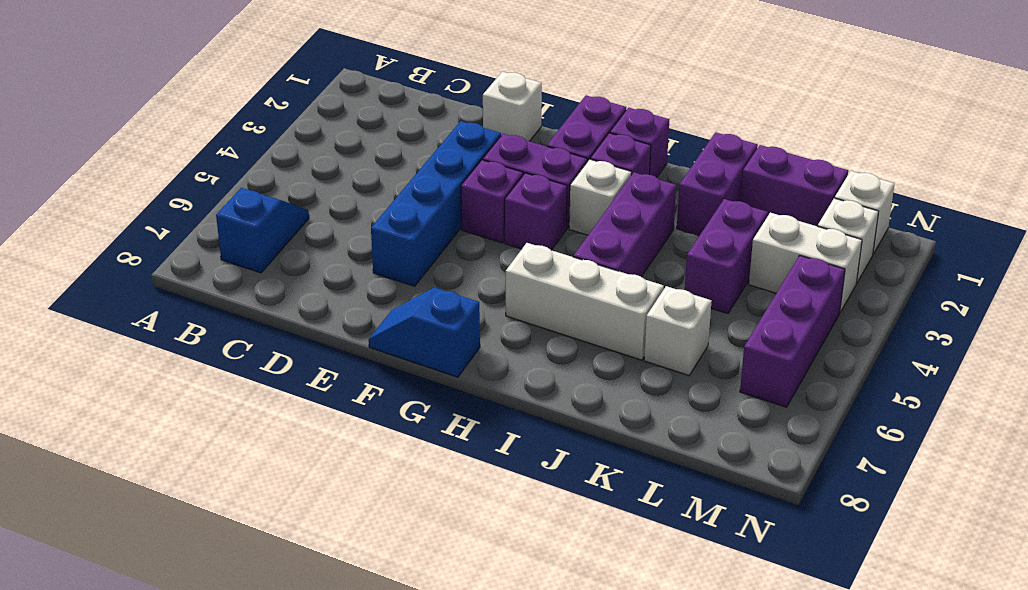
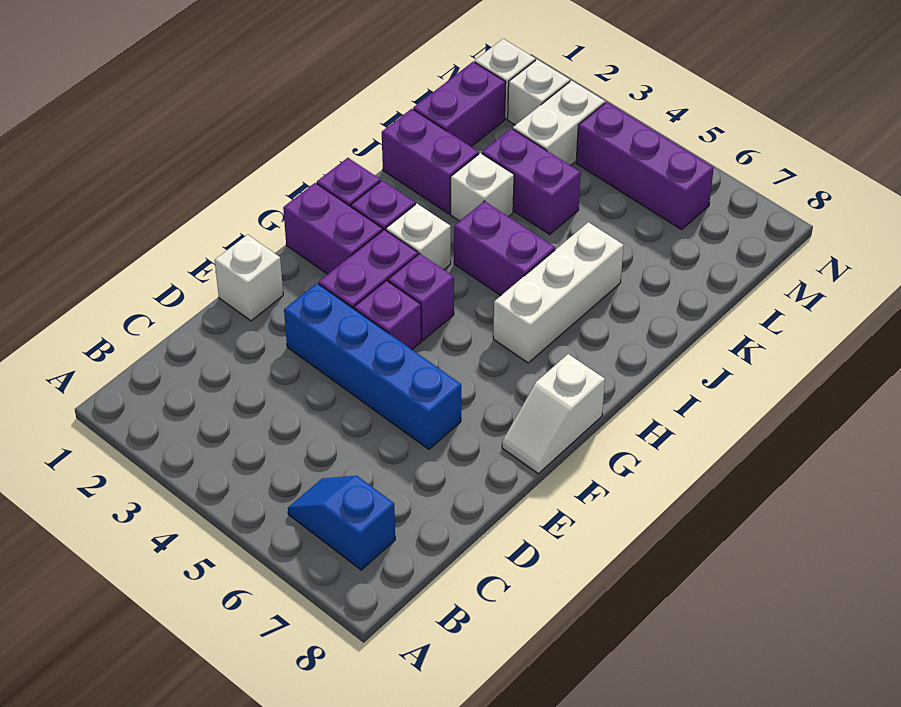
blue 1x2 slope [369,287,480,377] -> white 1x2 slope [502,354,605,474]
purple 1x3 brick [573,172,676,277] -> purple 1x2 brick [454,201,555,295]
white 1x1 brick [644,286,712,375] -> white 1x1 brick moved to [451,153,514,221]

